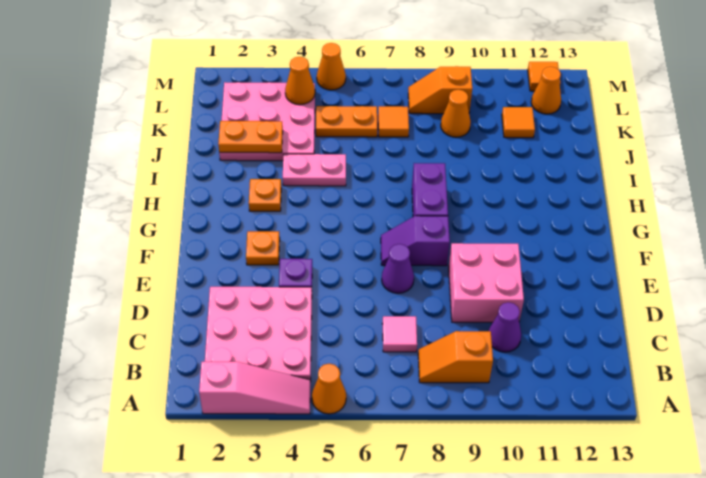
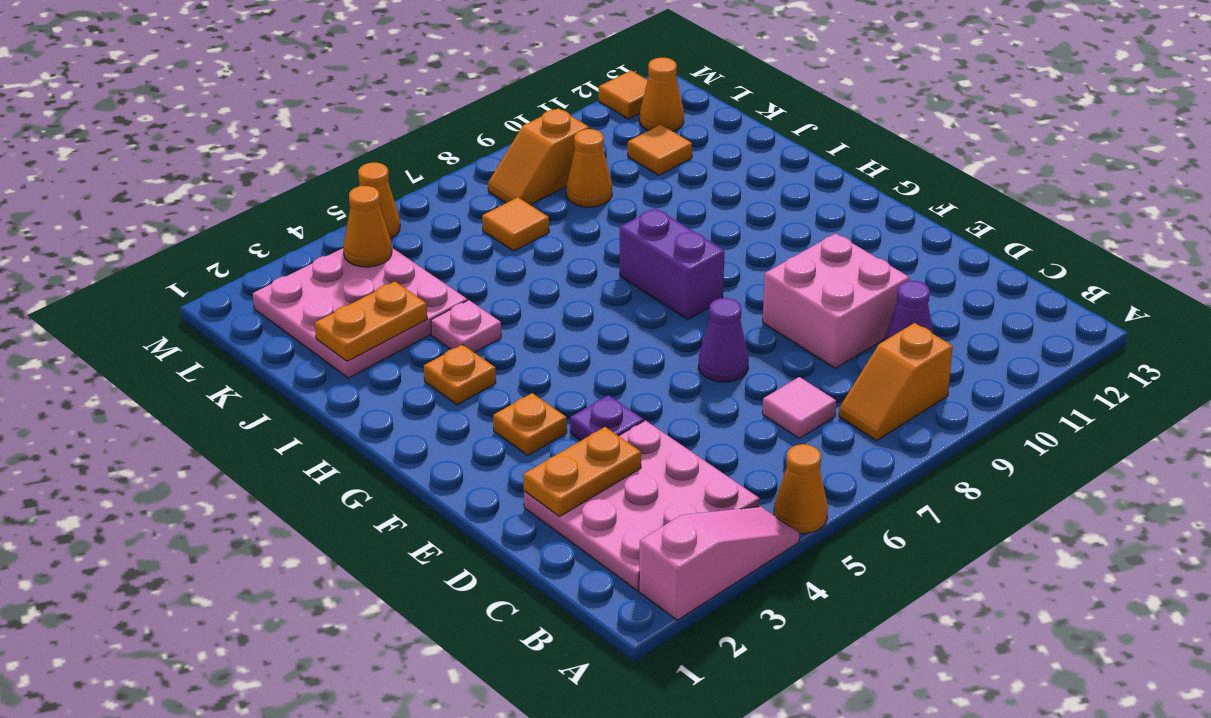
purple 1x2 slope [381,216,450,266] -> none
pink 1x2 plate [283,154,346,186] -> pink 1x1 plate [431,300,501,353]
orange 1x2 plate [316,106,377,137] -> orange 1x2 plate moved to [523,427,641,517]

